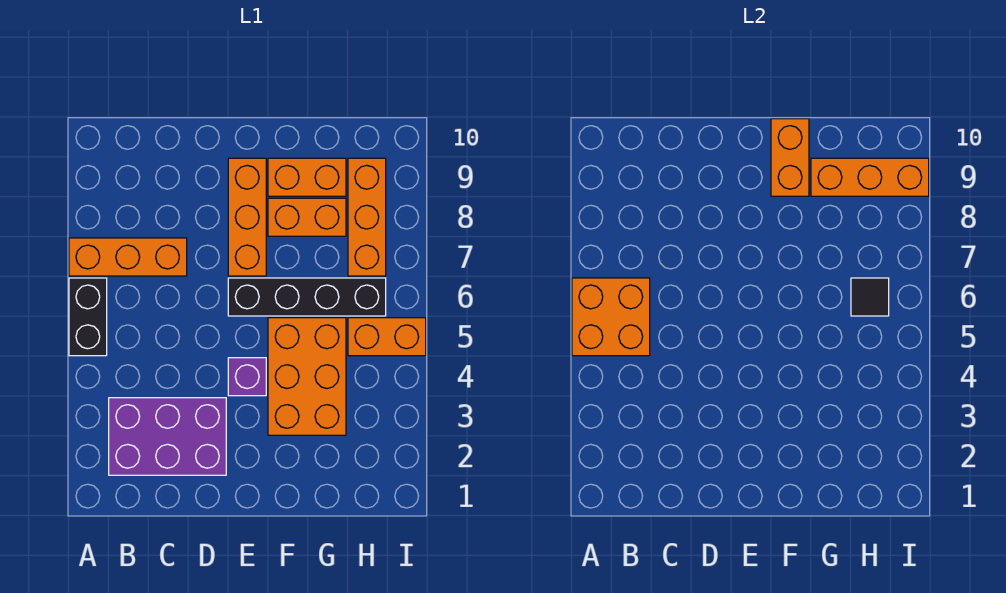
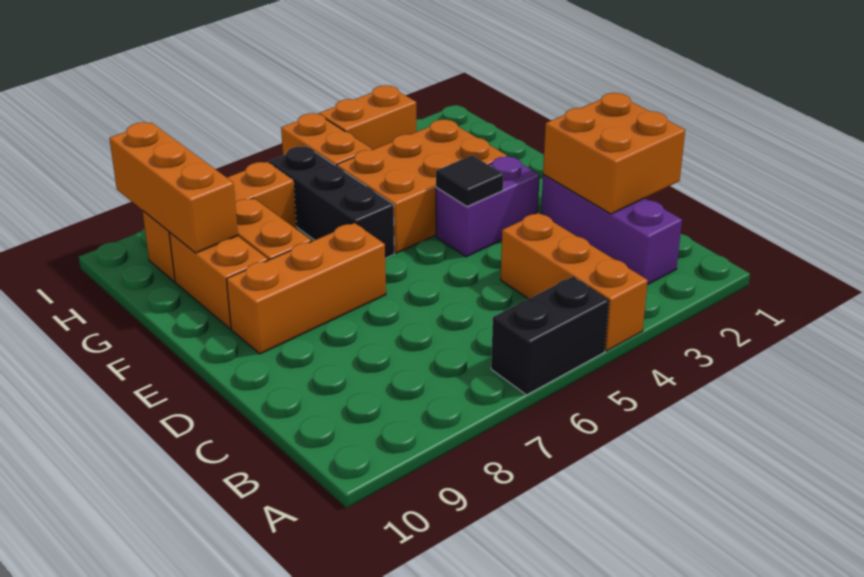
orange 2x2 brick [572,278,650,356] -> orange 2x2 brick moved to [543,93,685,214]
orange 1x3 brick [69,238,187,276] -> orange 1x3 brick moved to [501,213,648,351]
purple 2x3 brick [109,398,226,475] -> purple 1x3 brick [541,175,682,285]
purple 1x1 brick [228,358,266,396] -> purple 1x2 brick [436,156,540,257]
black 1x4 brick [228,278,386,316] -> black 1x3 brick [269,146,394,258]
orange 1x2 brick [771,119,809,196] -> orange 1x2 brick moved to [319,85,416,150]
black 1x1 tile [851,278,889,316] -> black 1x1 tile moved to [436,155,503,206]

